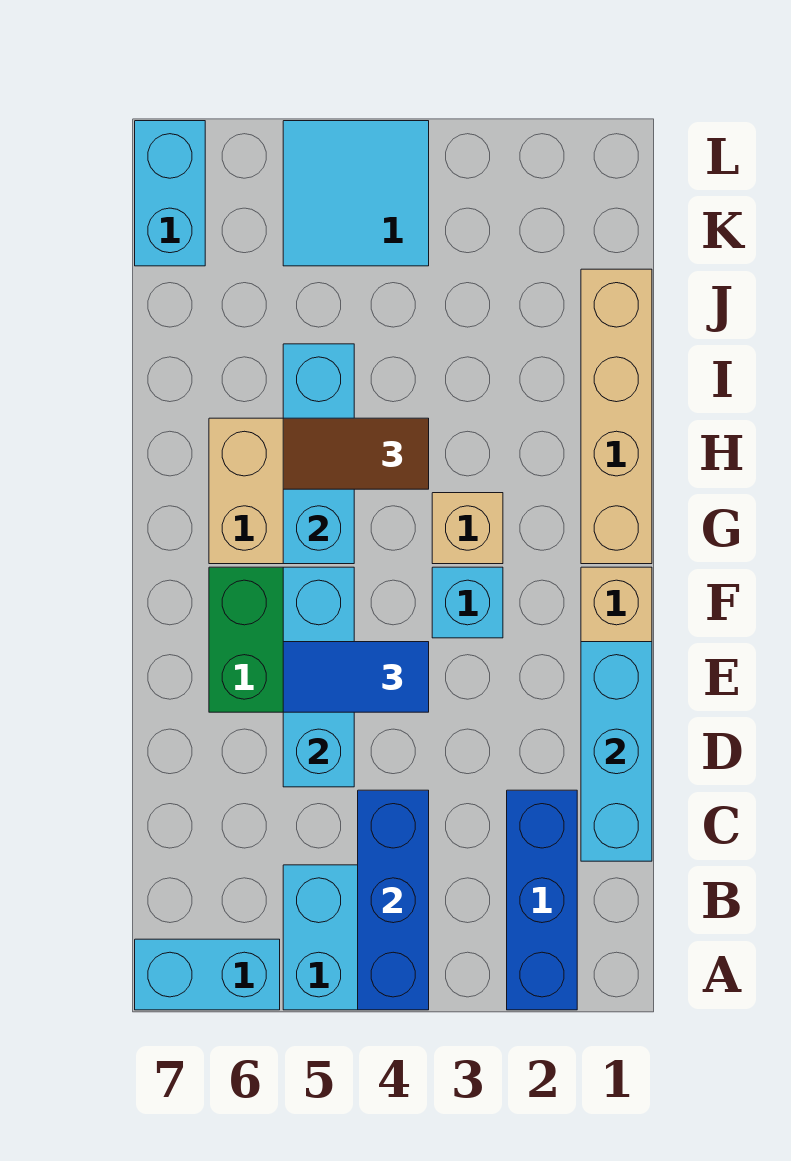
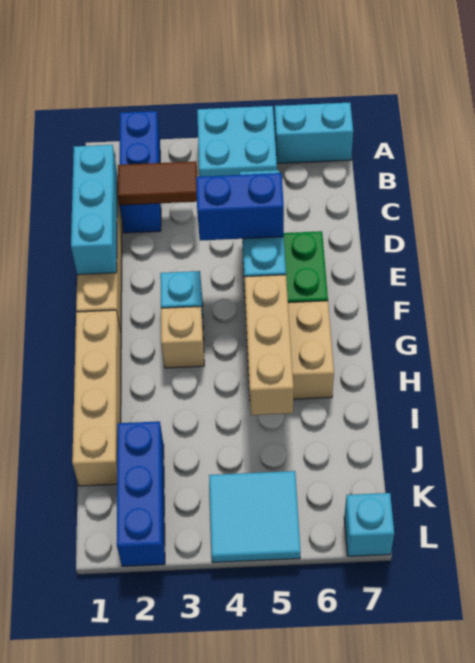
blue 1x3 brick [358,790,429,1010] -> blue 1x3 brick moved to [117,421,165,566]
blue 1x2 tile [283,642,429,712] -> blue 1x2 brick [196,173,284,241]
cyan 1x3 brick [283,344,354,564] -> tan 1x3 brick [244,275,294,415]
brown 1x2 tile [283,418,429,489] -> brown 1x2 tile moved to [117,161,197,205]
cyan 1x2 brick [135,121,205,266] -> cyan 1x1 brick [344,493,394,556]

